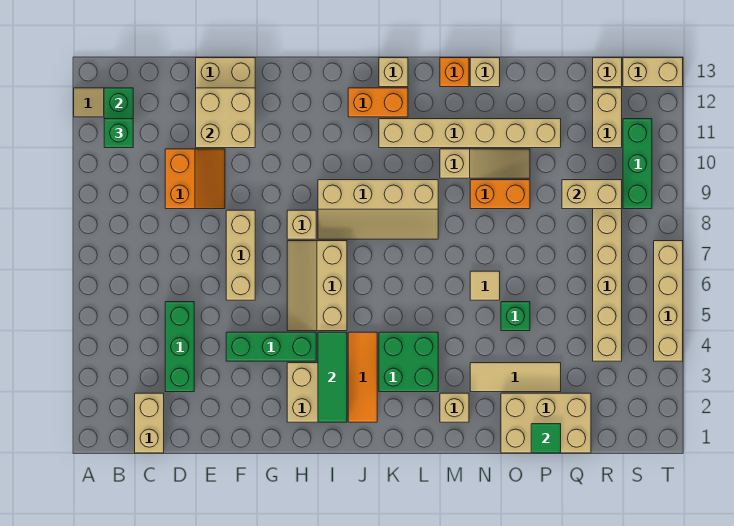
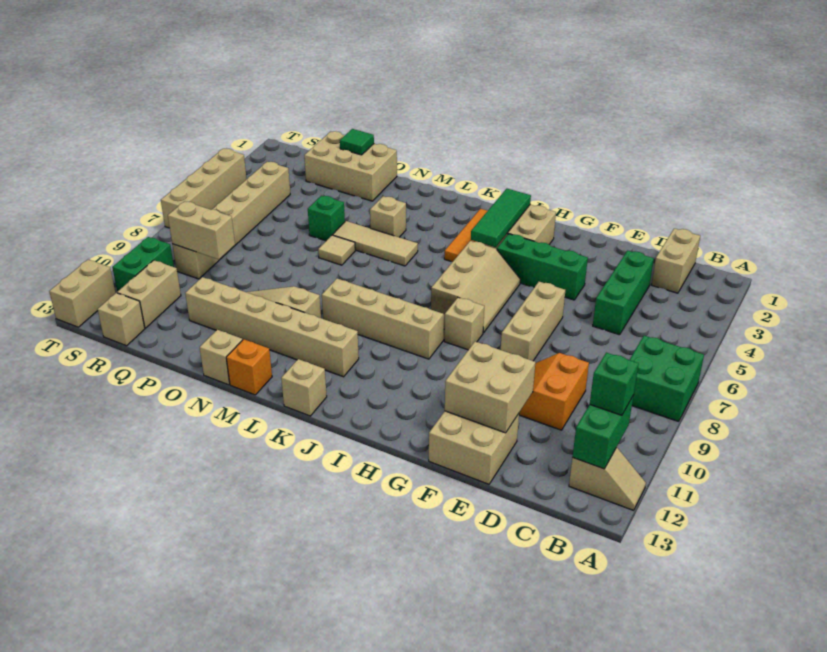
orange 1x2 brick [348,88,408,117] -> none
green 2x2 brick [379,332,438,392] -> green 2x2 brick moved to [630,336,704,421]
tan 1x1 brick [440,393,469,422] -> tan 1x1 brick moved to [370,196,406,237]
tan 1x3 tile [470,363,561,392] -> tan 1x3 tile moved to [333,221,418,266]
orange 1x2 brick [470,180,530,209] -> none
green 1x3 brick [623,119,652,209] -> green 1x2 brick [112,237,174,292]
tan 1x2 brick [623,58,683,87] -> tan 1x2 brick turned to [49,260,115,327]

